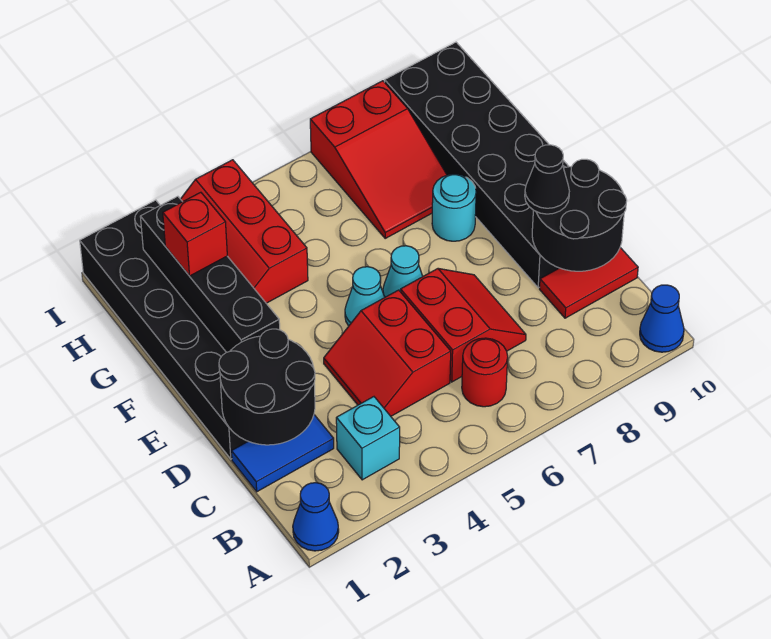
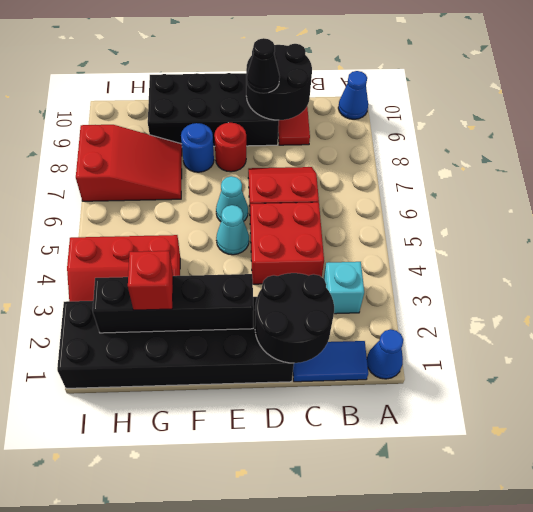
red 1x1 round brick [462,338,508,407] -> red 1x1 round brick moved to [214,123,246,172]
blue 1x2 tile [232,415,334,492] -> blue 1x2 tile turned to [293,341,368,382]
red 2x2 slope [324,290,451,416] -> red 2x2 brick [250,202,324,284]
black 2x6 brick [385,42,569,288] -> black 2x4 brick [148,73,279,146]
cyan 1x1 round brick [432,174,476,241] -> blue 1x1 round brick [181,123,214,172]

